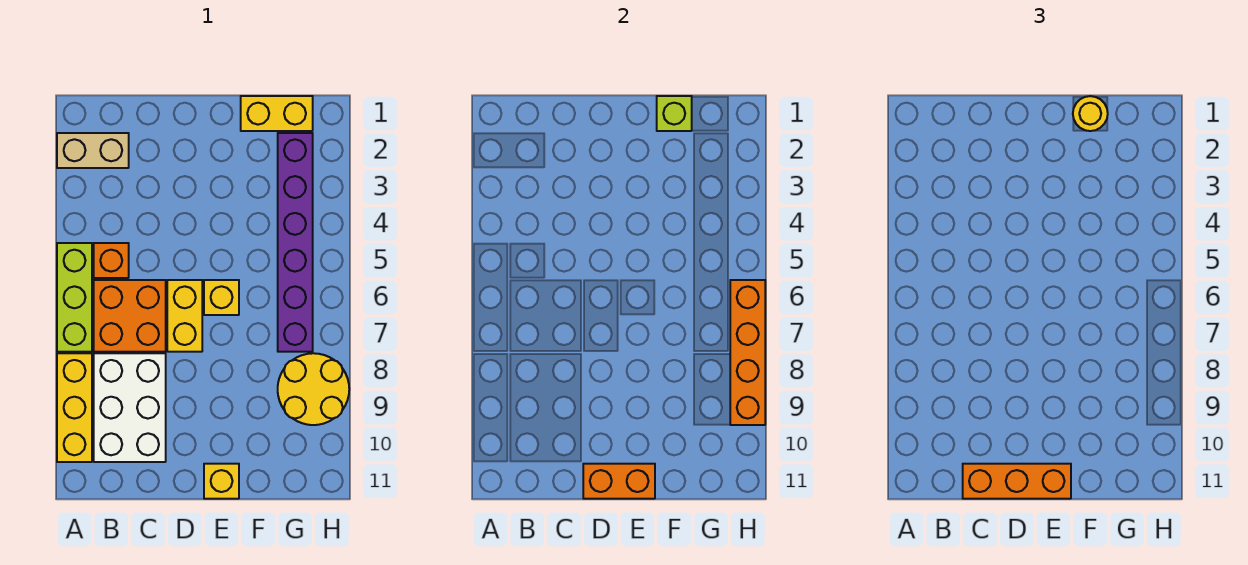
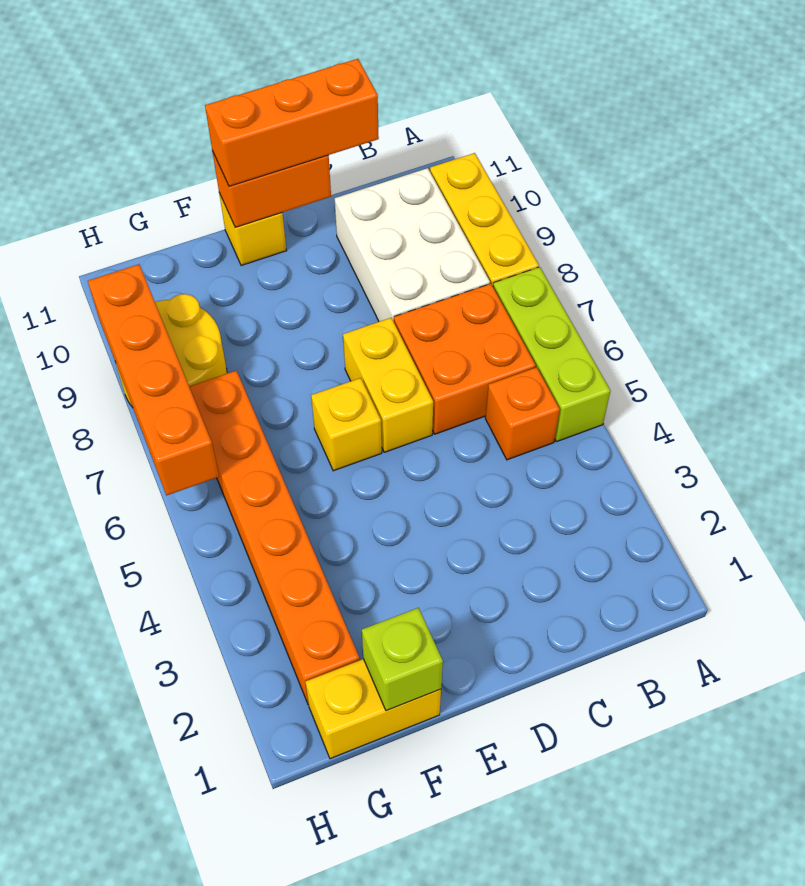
tan 1x2 brick [57,133,129,168] -> none
yellow 1x1 round brick [1073,96,1108,131] -> none
purple 1x6 brick [278,133,313,352] -> orange 1x6 brick [189,371,360,705]

